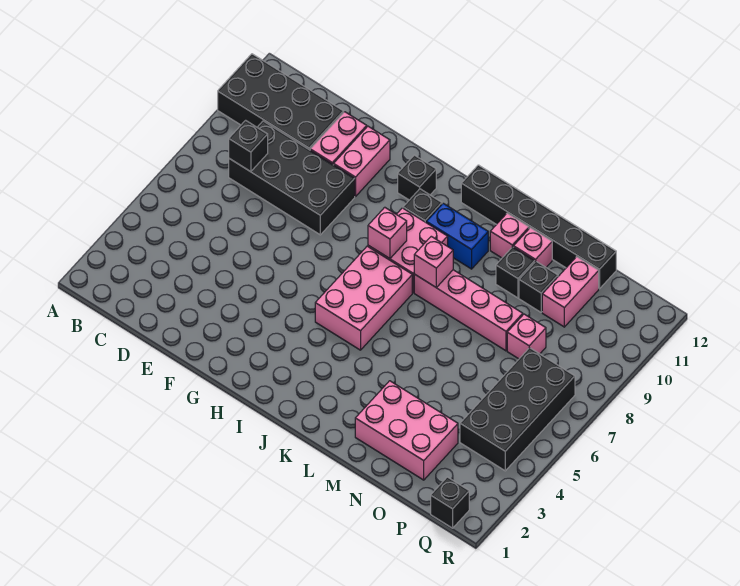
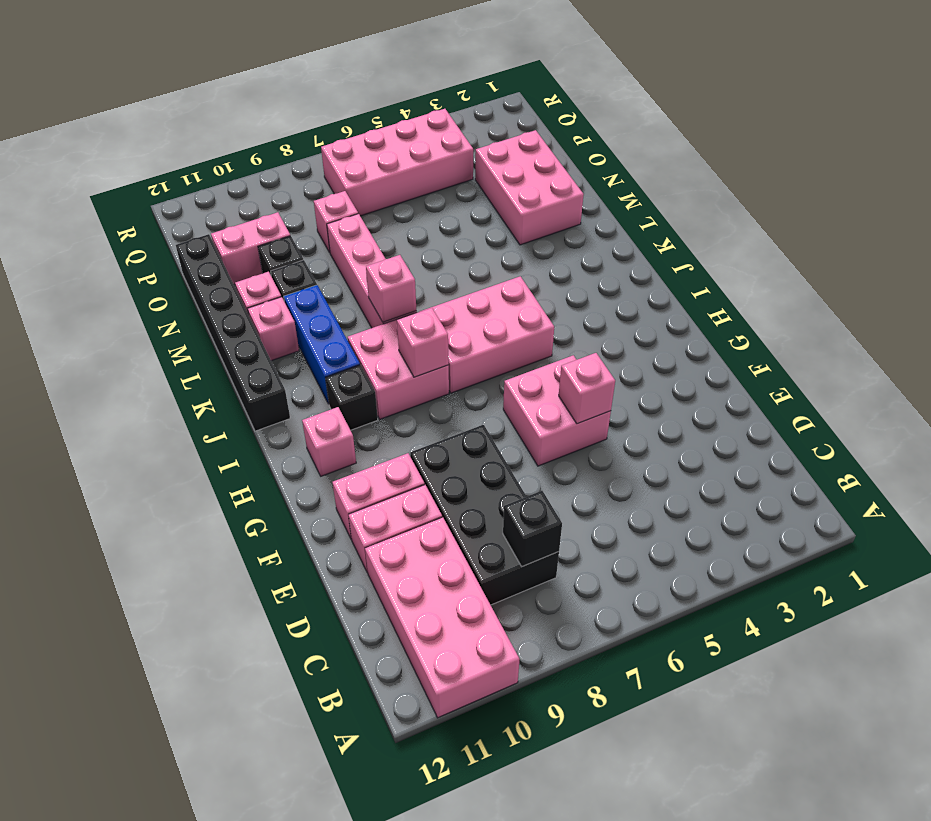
black 2x4 brick [218,54,344,150] -> pink 2x4 brick [365,517,520,718]
none -> pink 2x2 brick [503,355,611,466]
none -> pink 1x1 brick [559,353,615,424]
black 1x1 brick [398,155,436,200] -> pink 1x1 brick [302,407,356,476]
blue 1x2 brick [426,203,488,269] -> blue 1x3 brick [284,285,360,404]
black 2x4 brick [460,348,575,471] -> pink 2x4 brick [321,109,473,216]
black 1x1 brick [431,477,469,528] -> none

